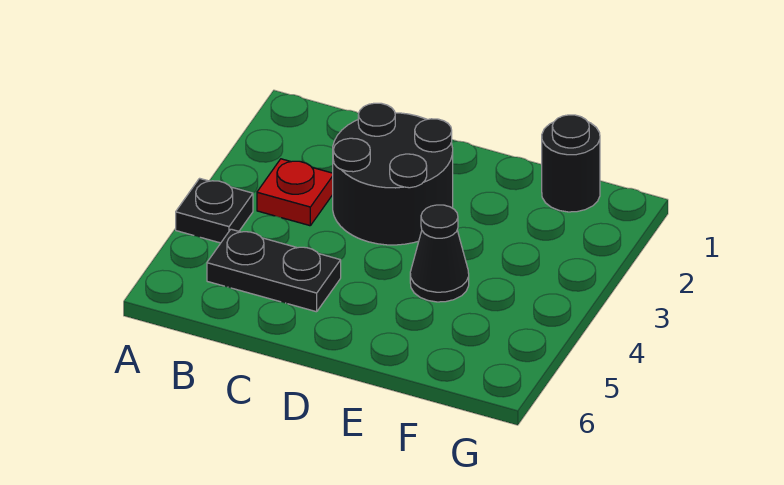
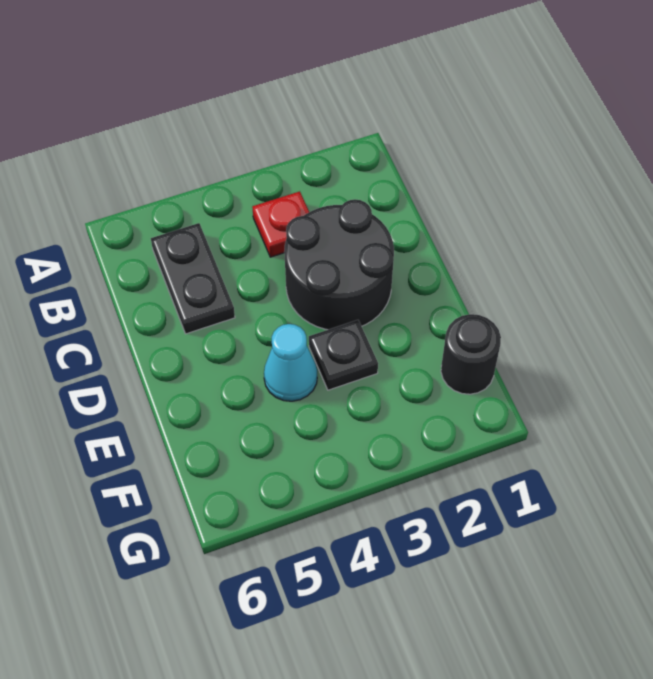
black 1x1 plate [176,178,253,243] -> black 1x1 plate moved to [309,320,378,390]
black 1x1 cone [410,205,469,302] -> cyan 1x1 cone [264,324,317,401]

